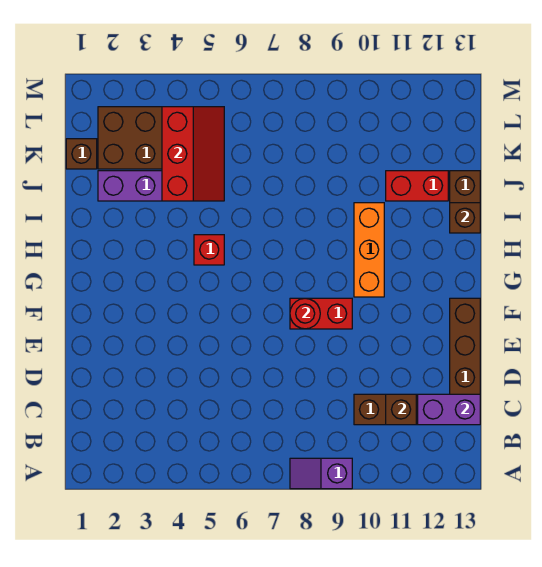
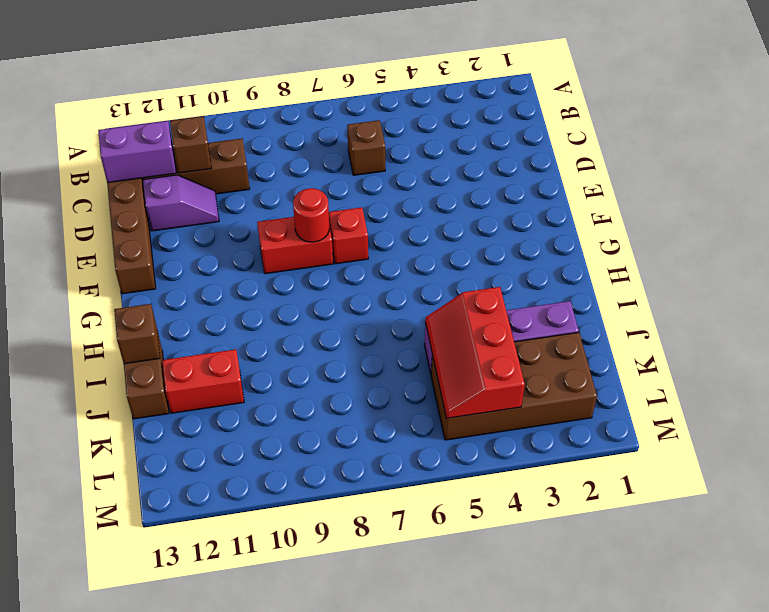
purple 1x2 slope [290,458,352,489] -> purple 1x2 slope moved to [143,175,219,231]
orange 1x3 brick [354,203,384,297] -> none
red 1x1 brick [194,235,224,265] -> red 1x1 brick moved to [329,207,368,264]
brown 1x1 brick [66,139,97,169] -> brown 1x1 brick moved to [347,120,385,175]

